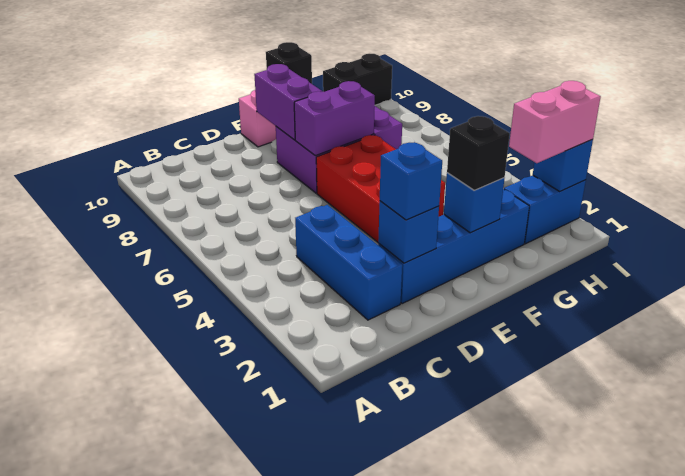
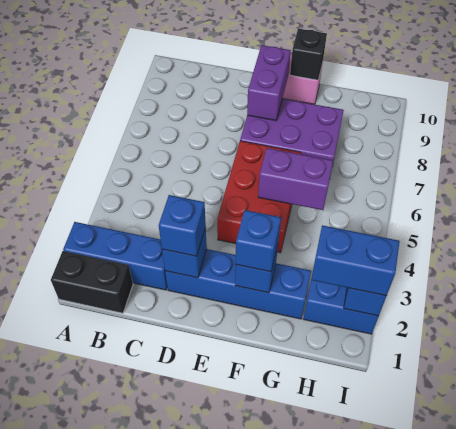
blue 1x3 brick [295,205,402,320] -> blue 1x3 brick turned to [63,222,167,290]
purple 1x2 brick [294,81,375,156] -> purple 1x2 brick moved to [258,148,333,210]
black 1x1 brick [447,116,510,190] -> blue 1x1 brick [236,210,281,272]
pink 1x2 brick [509,81,601,163] -> blue 1x2 brick [311,225,400,296]
black 1x2 brick [323,54,392,105] -> black 1x2 brick moved to [51,251,133,313]

